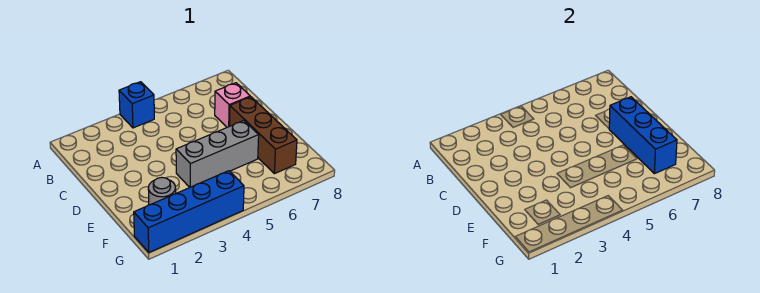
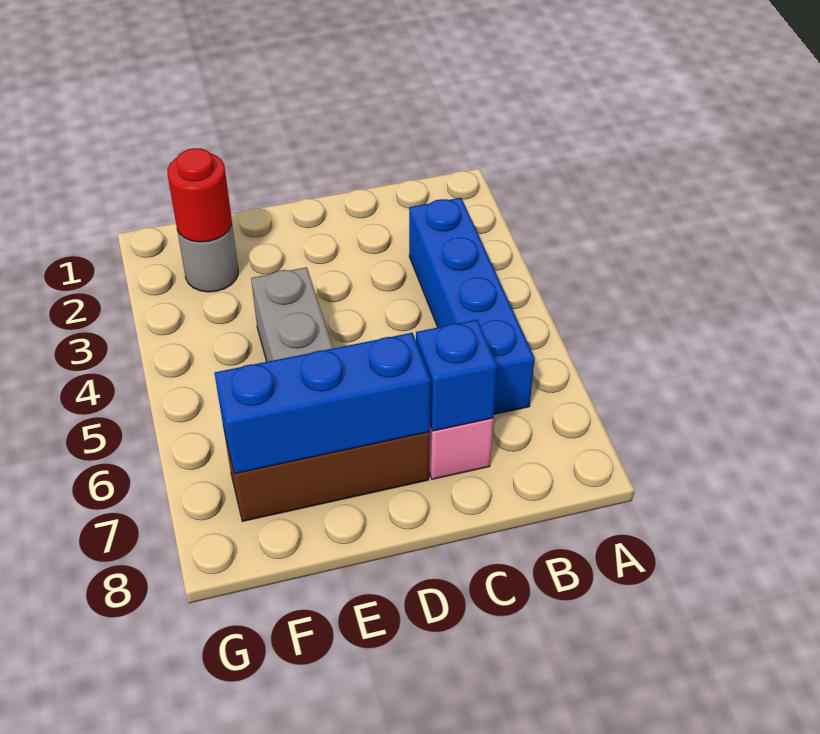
blue 1x1 brick [119,82,154,128] -> blue 1x1 brick moved to [416,320,497,431]
none -> red 1x1 round brick [167,148,232,242]
blue 1x4 brick [134,171,244,252] -> blue 1x4 brick moved to [409,198,535,414]

